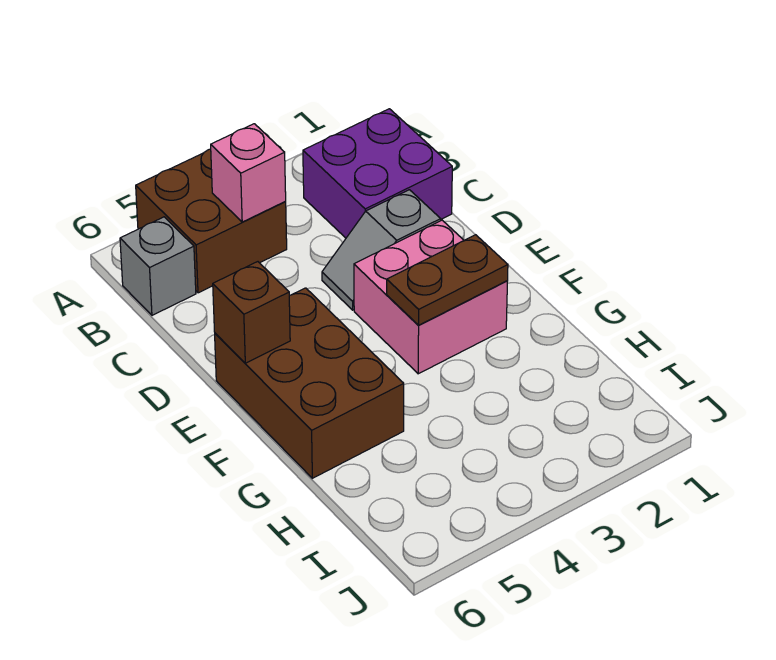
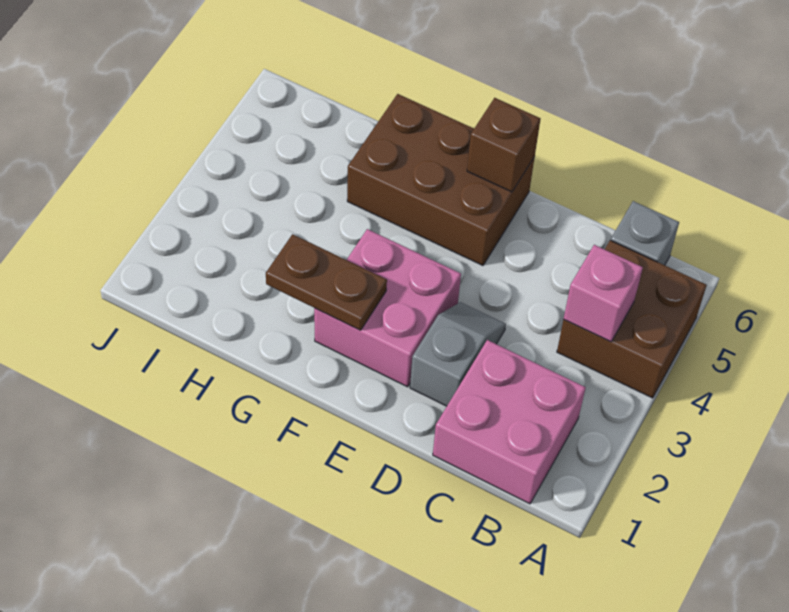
purple 2x2 brick [303,109,452,238] -> pink 2x2 brick [433,340,586,504]
brown 1x2 plate [387,235,508,325] -> brown 1x2 plate turned to [266,234,387,330]

